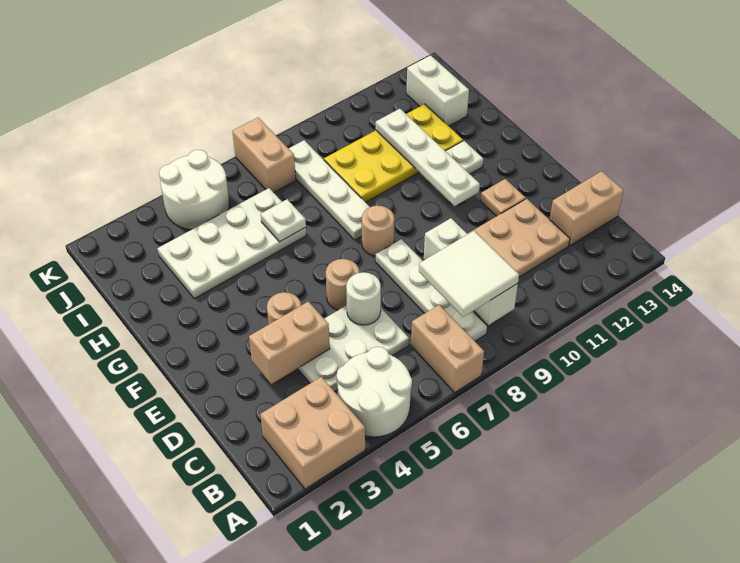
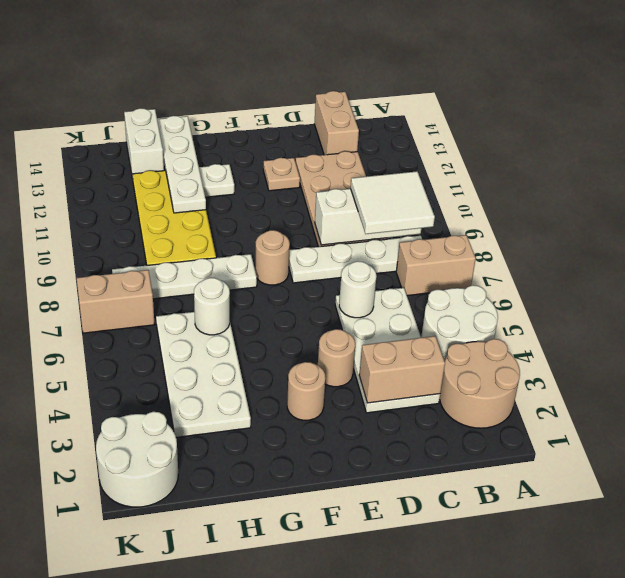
tan 2x2 brick [260,377,365,489] -> tan 2x2 round brick [440,339,520,428]
white 2x3 plate [298,305,409,392] -> white 2x4 plate [335,288,440,413]
tan 1x2 brick [249,301,330,384] -> tan 1x2 brick turned to [359,336,445,403]
tan 1x1 round brick [326,259,359,310] -> tan 1x1 round brick moved to [287,362,326,420]
white 1x4 plate [376,109,480,206] -> white 1x4 plate turned to [157,116,206,213]
white 1x1 plate [261,199,306,242] -> white 1x1 round brick [194,278,230,335]
white 1x2 brick [406,55,469,126] -> white 1x2 brick turned to [124,108,164,179]
white 2x2 round brick [159,150,229,230] -> white 2x2 round brick moved to [96,412,178,507]

